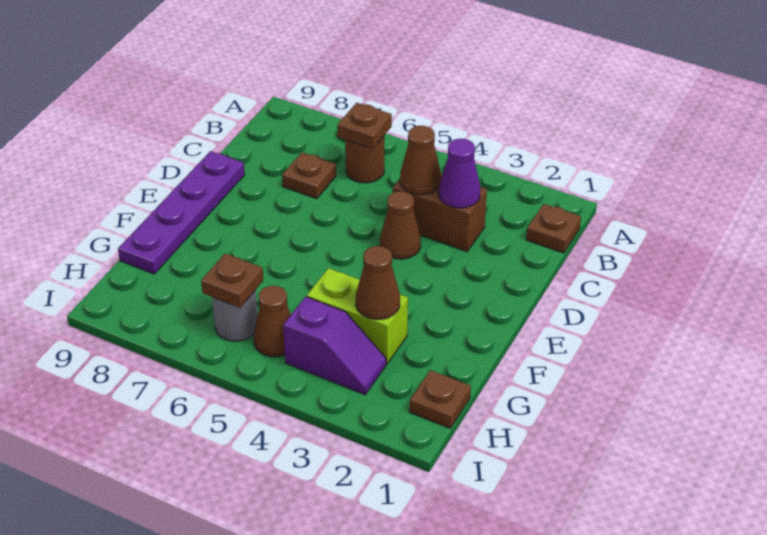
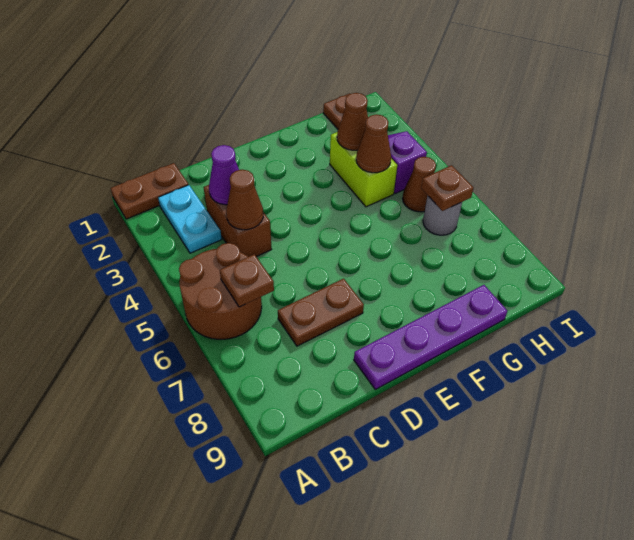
brown 1x1 plate [526,204,581,253] -> brown 1x2 plate [111,163,188,219]
none -> cyan 1x2 plate [158,185,222,253]
brown 1x1 round brick [345,136,384,183] -> brown 2x2 round brick [179,243,262,339]
brown 1x1 plate [282,152,336,199] -> brown 1x2 plate [278,279,364,346]
brown 1x1 cone [380,191,421,259] -> brown 1x1 cone moved to [356,114,391,173]

